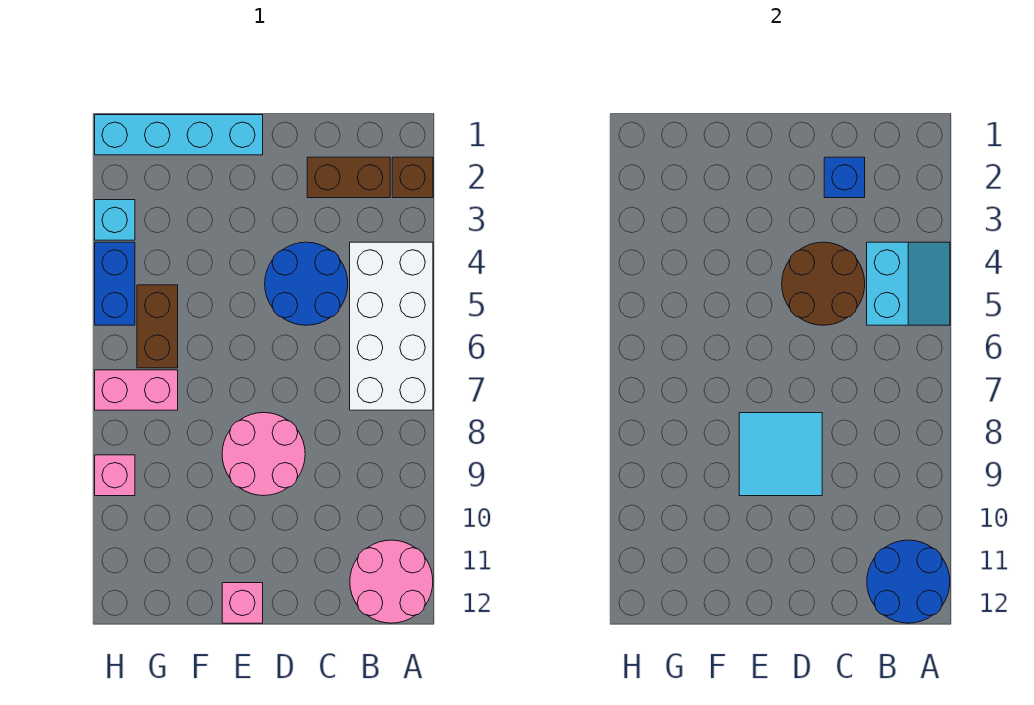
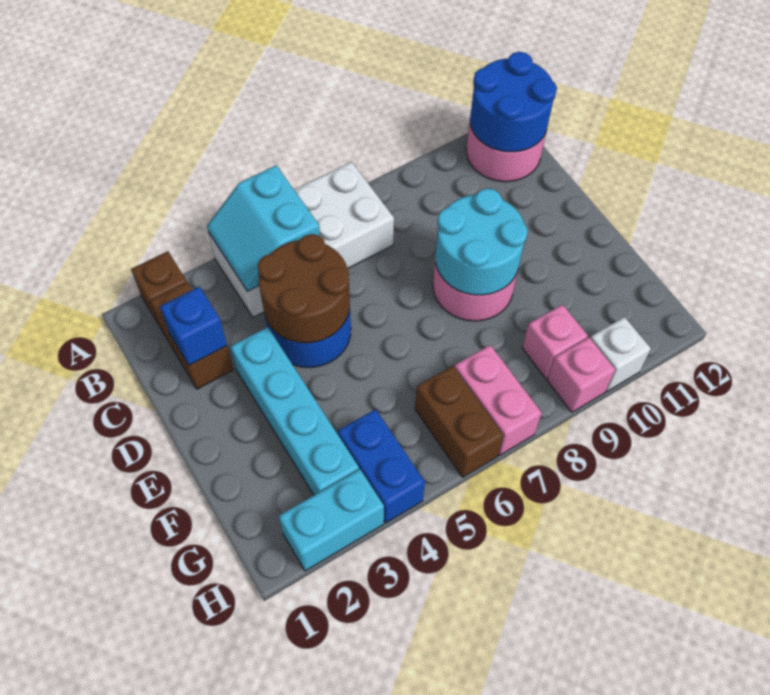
cyan 2x2 slope [867,242,950,325] -> cyan 2x2 slope turned to [207,165,320,292]
cyan 2x2 tile [739,413,822,496] -> cyan 2x2 round brick [436,188,528,295]
cyan 1x4 brick [95,115,263,155] -> cyan 1x4 brick moved to [230,327,359,495]
pink 1x1 brick [222,583,263,623] -> pink 1x1 brick moved to [522,304,588,379]
brown 1x2 brick [137,285,178,368] -> brown 1x2 brick turned to [415,366,504,477]
cyan 1x1 brick [95,200,135,240] -> cyan 1x2 brick [279,469,384,571]
blue 1x2 brick [95,242,135,325] -> blue 1x2 brick turned to [338,409,425,523]
none -> white 1x1 brick [590,317,651,391]

